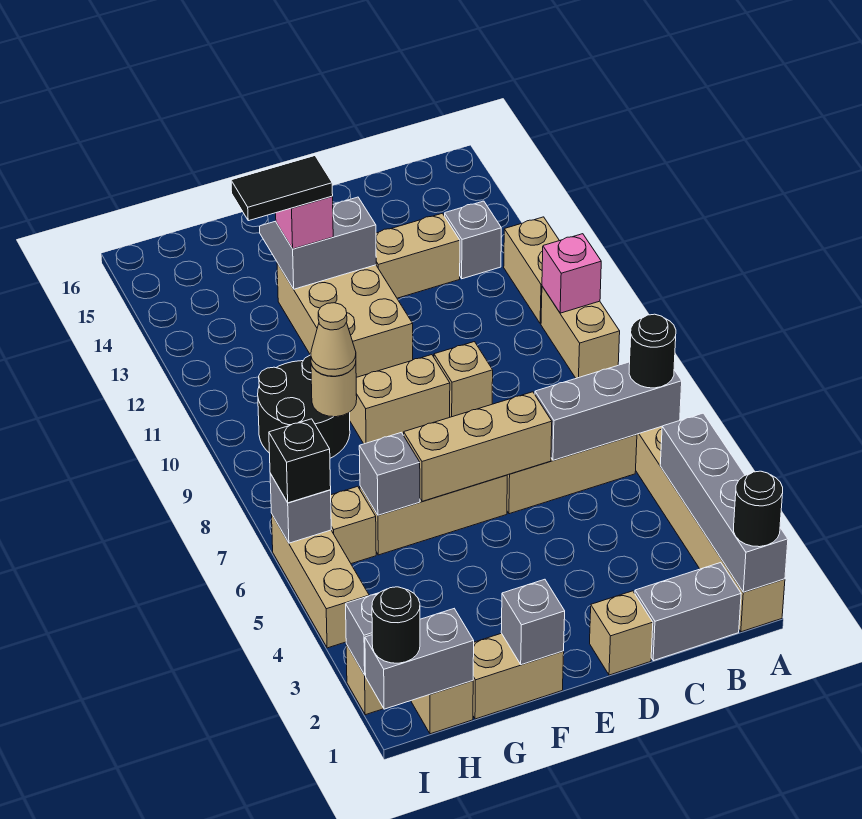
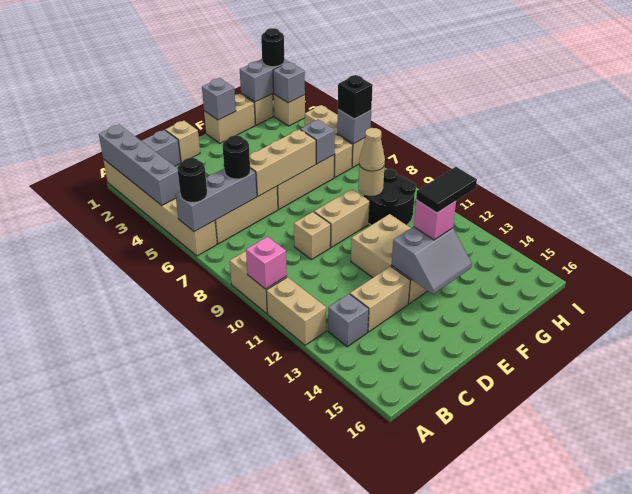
black 1x1 round brick [734,471,783,547] -> black 1x1 round brick moved to [223,135,250,179]

